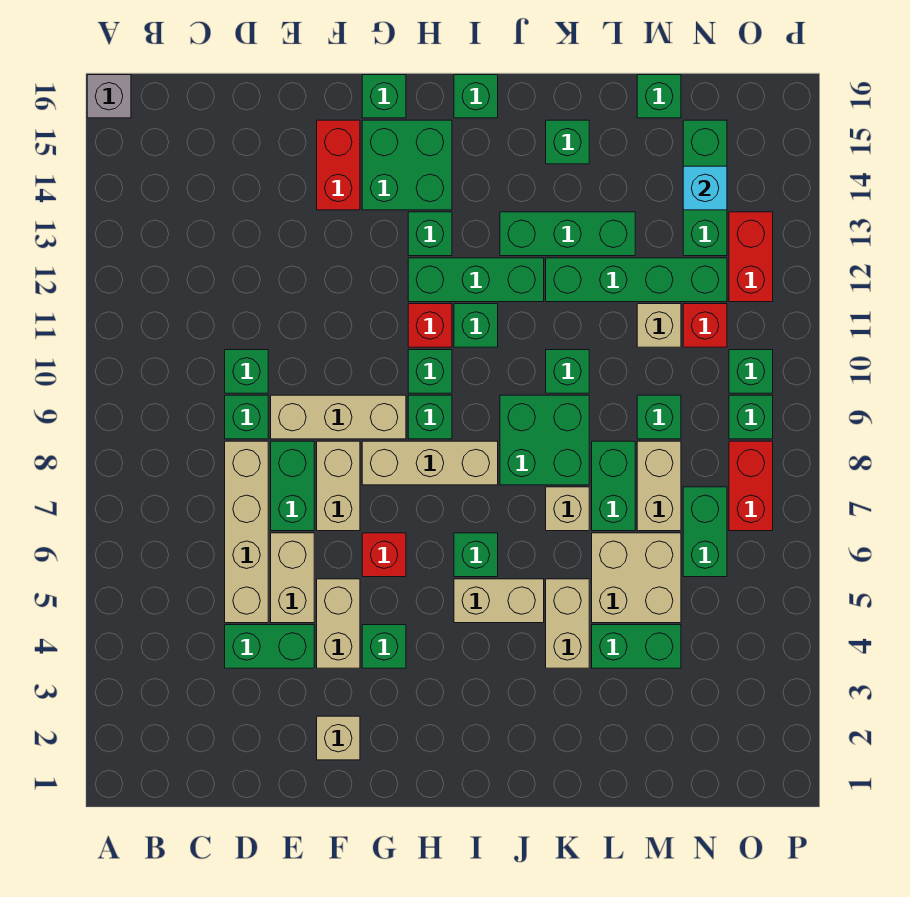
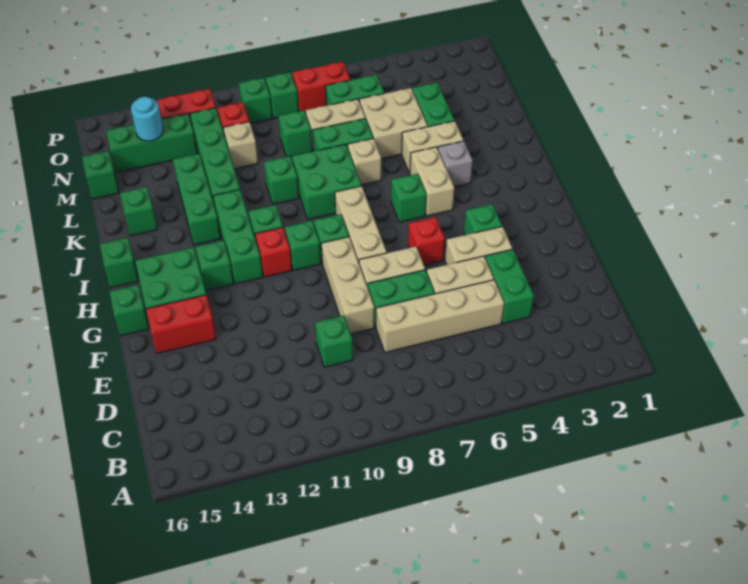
grey 1x1 brick [87,75,131,118] -> grey 1x1 brick moved to [438,141,473,187]
green 1x1 brick [225,395,268,439] -> none
tan 1x1 brick [317,716,360,760] -> none
cyan 1x1 brick [683,166,727,210] -> cyan 1x1 round brick [131,97,163,141]

